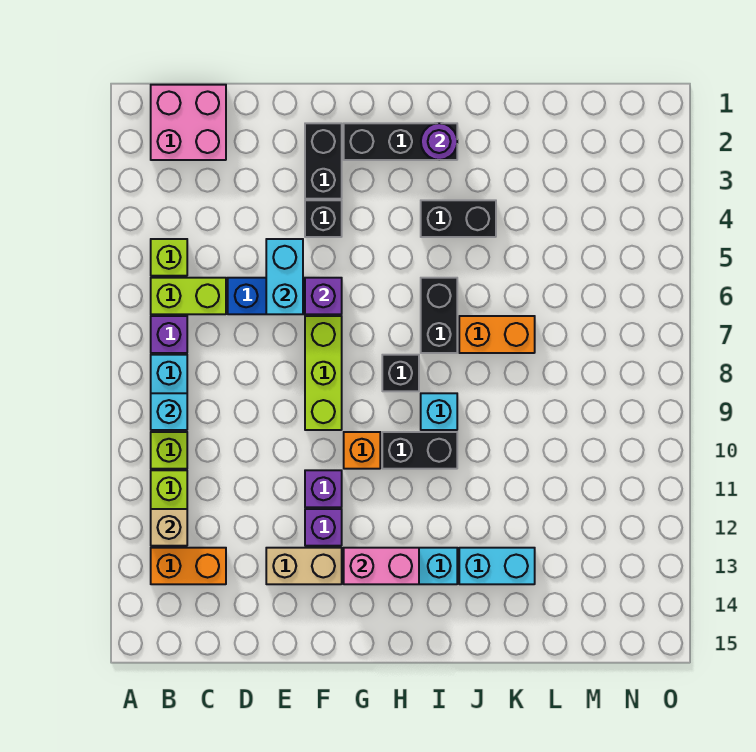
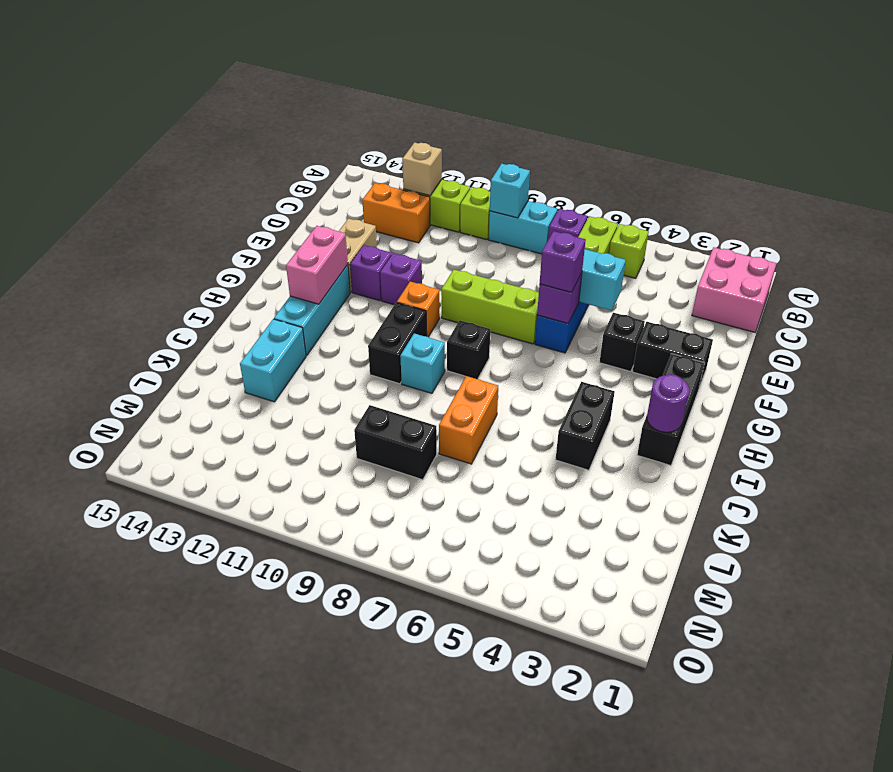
orange 1x2 brick [151,548,226,584] -> orange 1x2 brick turned to [362,183,430,243]
none -> purple 1x1 brick [540,231,586,292]
black 1x2 brick [421,278,457,353] -> black 1x2 brick moved to [354,405,437,480]

